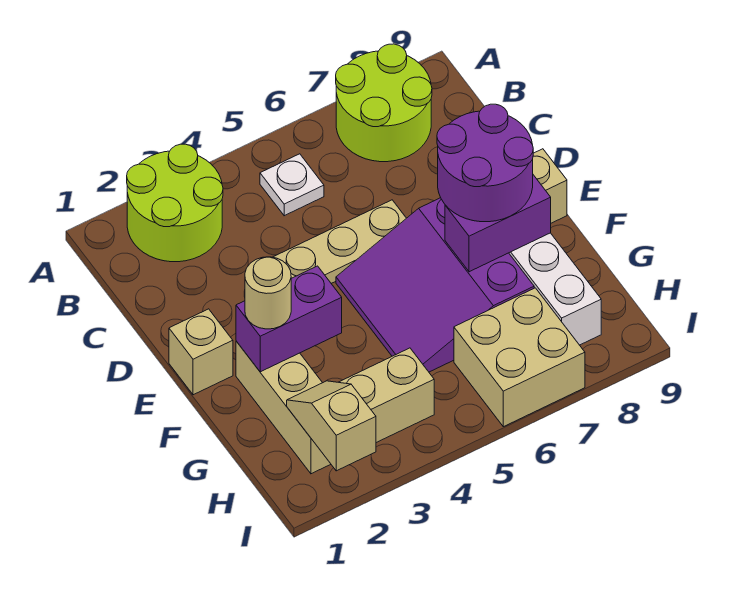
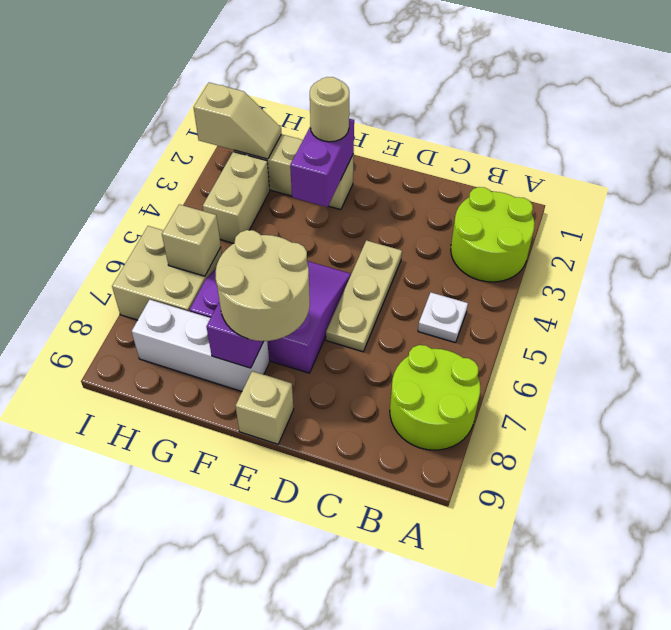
tan 1x1 brick [169,309,233,395] -> tan 1x1 brick moved to [162,204,221,276]
purple 2x2 round brick [437,104,533,222] -> tan 2x2 round brick [216,230,310,341]

